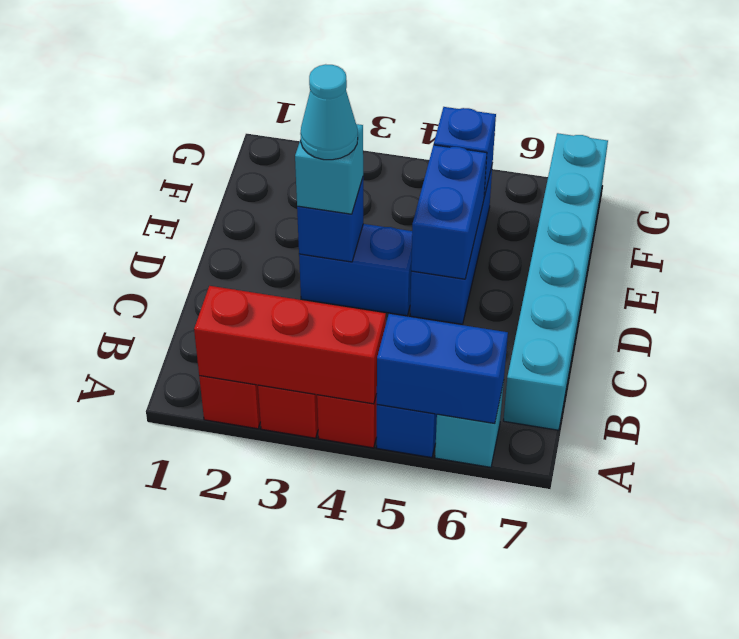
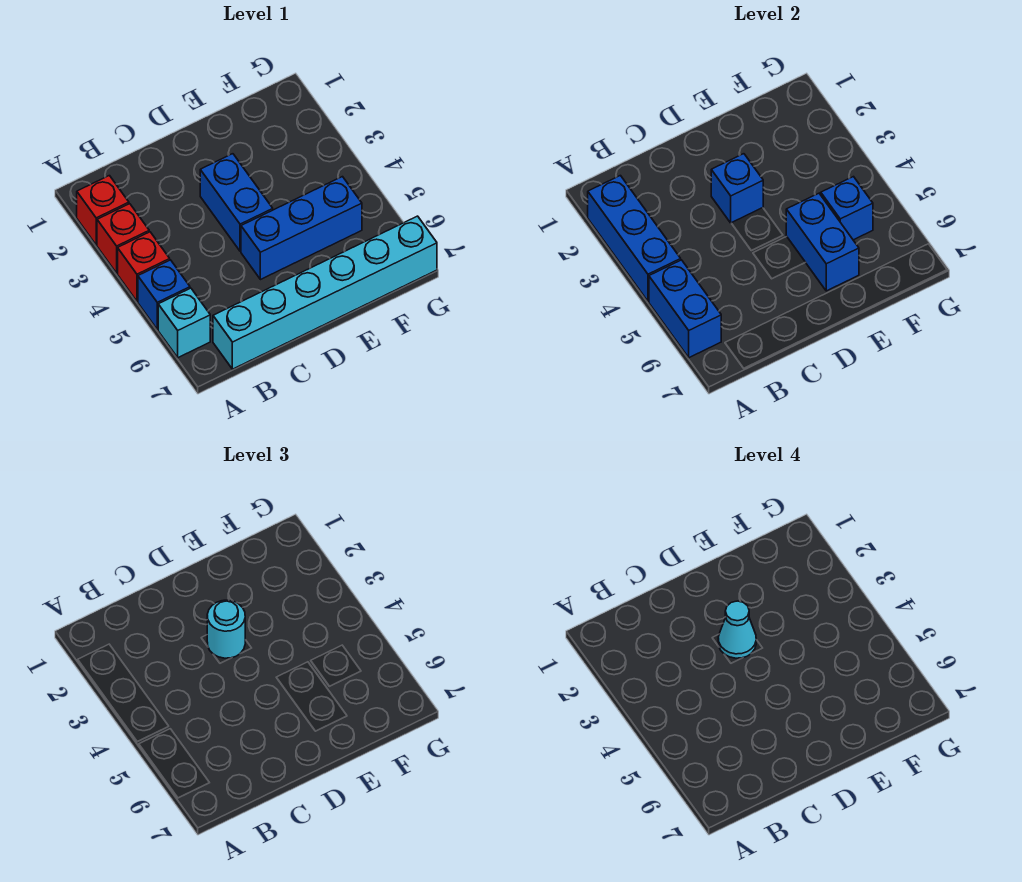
red 1x3 brick [194,286,386,404] -> blue 1x3 brick [588,176,681,301]
cyan 1x1 brick [295,124,363,214] -> cyan 1x1 round brick [207,600,245,658]
blue 1x2 brick [411,145,487,279] -> blue 1x2 brick turned to [786,193,859,291]

